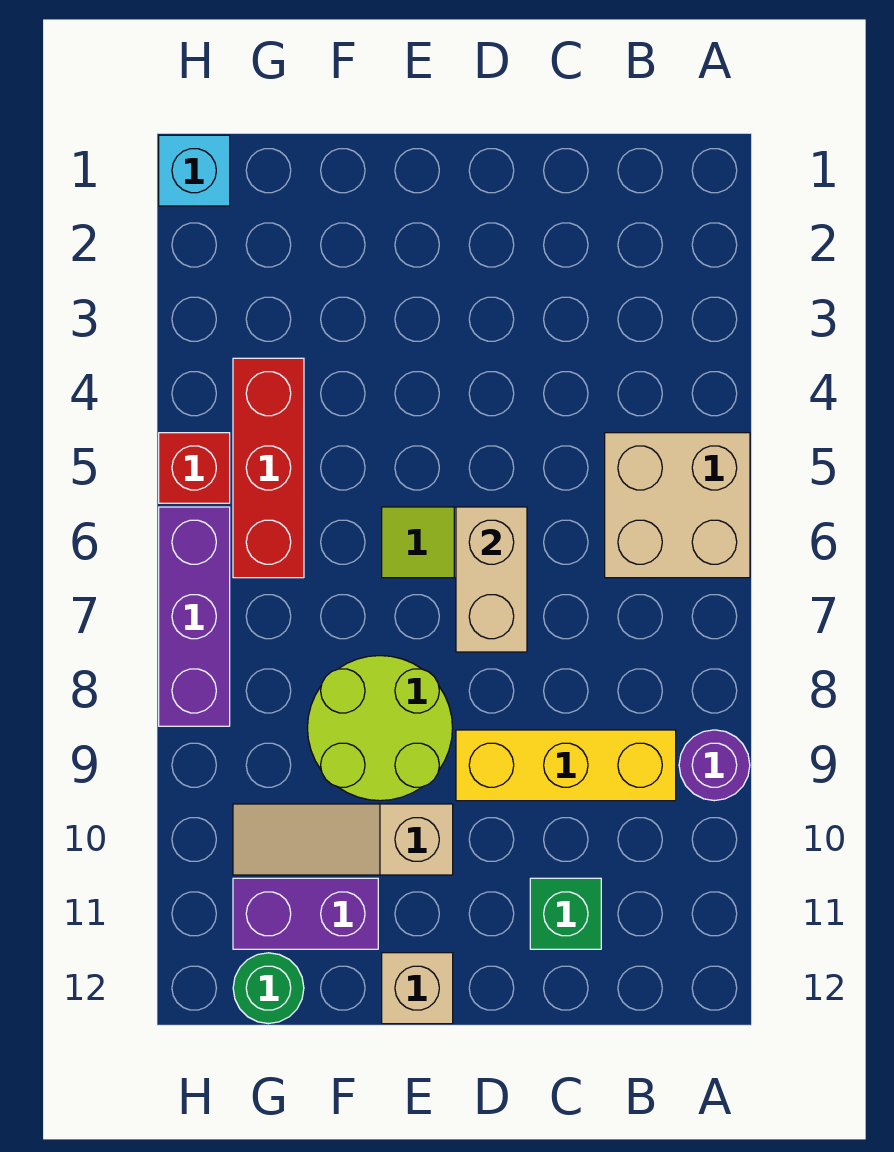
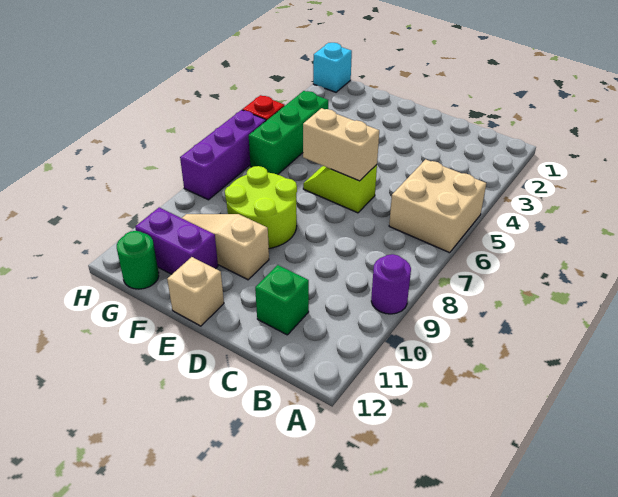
yellow 1x3 brick [456,730,676,801] -> none
tan 1x2 brick [456,507,527,652] -> tan 1x2 brick turned to [303,108,379,181]
red 1x3 brick [233,358,304,578] -> green 1x3 brick [249,91,328,175]

